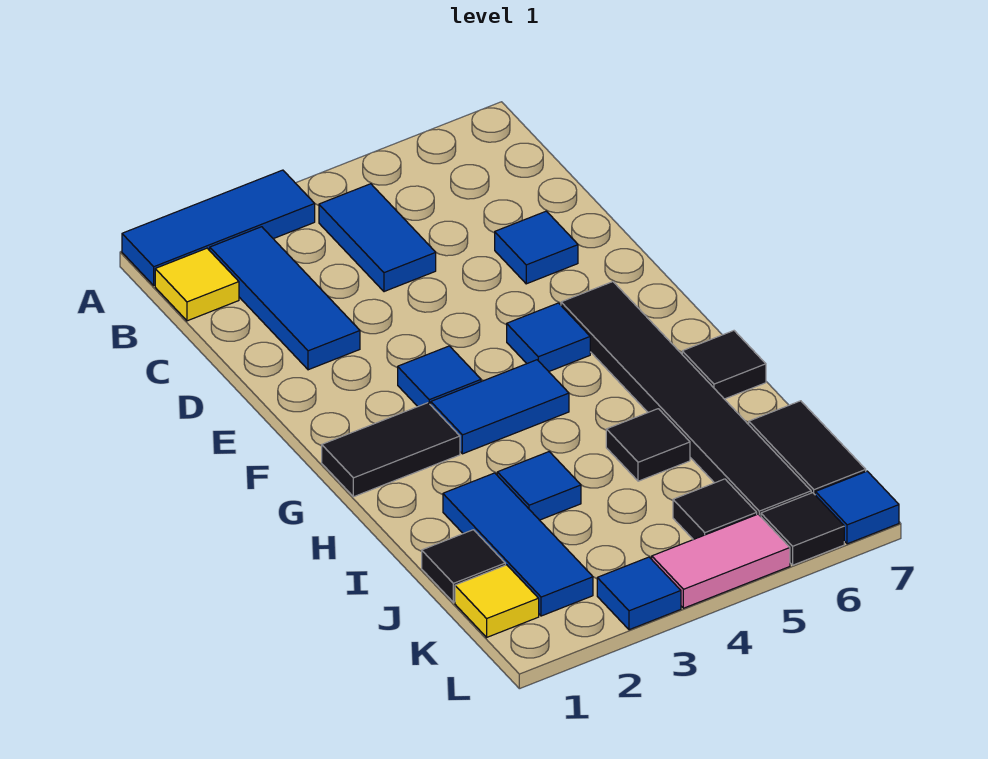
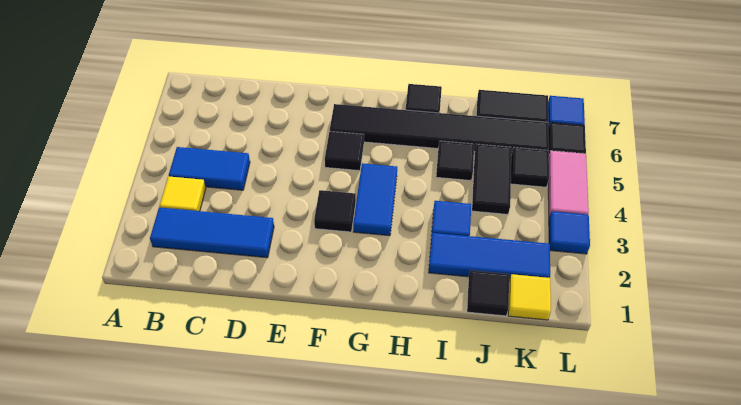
blue 1x3 tile [122,170,315,285] -> none
yellow 1x1 tile [155,248,239,321] -> yellow 1x1 tile moved to [159,176,206,211]
blue 1x1 tile [495,211,578,284] -> none
blue 1x1 tile [398,346,481,406] -> black 1x1 tile [314,190,356,232]
blue 1x1 tile [507,303,590,371] -> black 1x1 tile [325,131,364,171]
black 1x2 tile [322,403,460,497] -> black 1x2 tile moved to [472,144,511,214]

